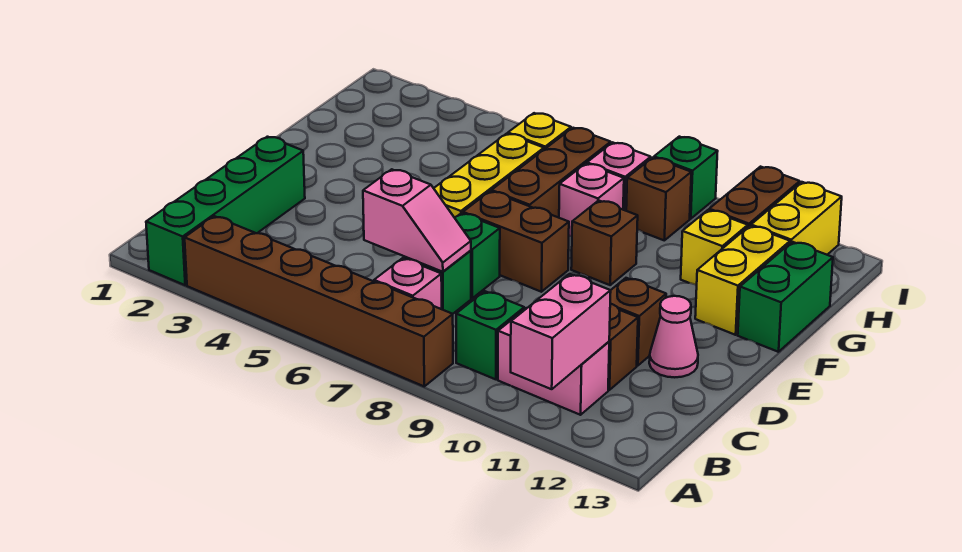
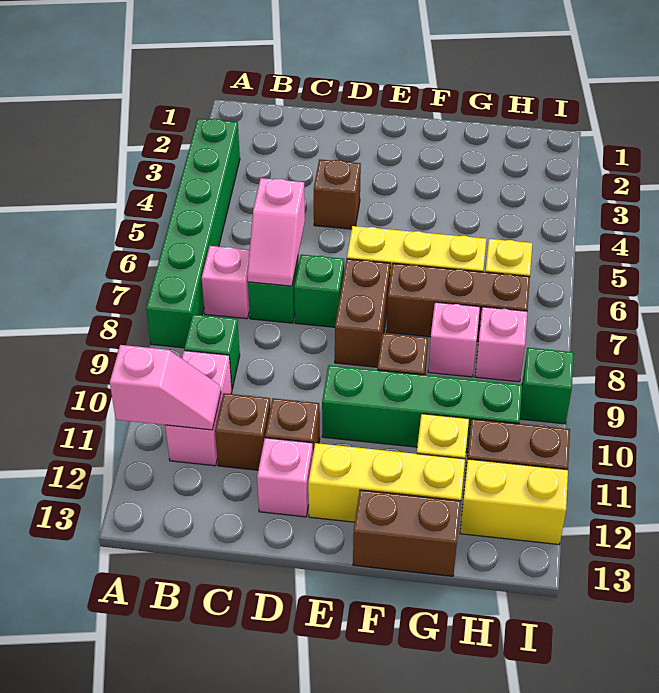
green 1x4 brick [146,137,305,285] -> green 1x4 brick moved to [322,365,522,453]
brown 1x6 brick [185,216,453,386] -> green 1x6 brick [146,118,240,348]
pink 1x2 brick [511,274,611,389] -> pink 1x2 slope [110,345,221,430]
pink 1x1 cone [649,296,698,377] -> pink 1x1 brick [257,438,313,517]
yellow 1x2 brick [695,226,790,335] -> yellow 1x3 brick [308,443,465,522]
green 1x2 brick [738,242,833,352] -> brown 1x2 brick [353,490,461,576]
brown 1x1 brick [626,158,691,240] -> brown 1x1 brick moved to [314,159,361,229]

